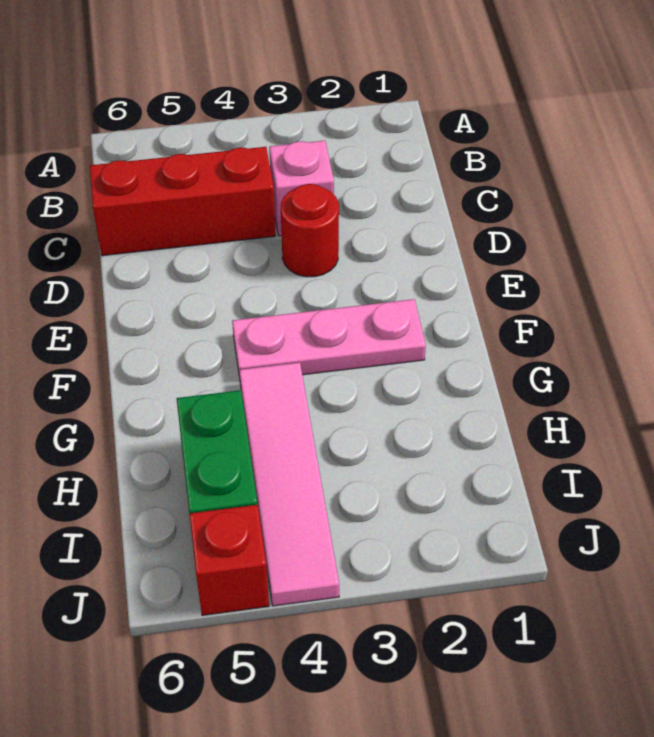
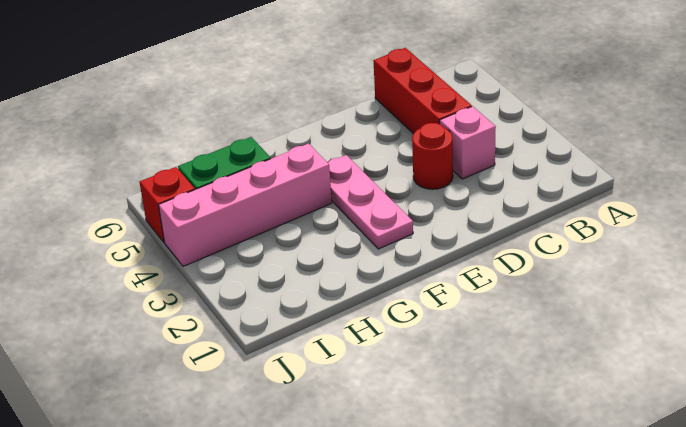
pink 1x4 tile [239,362,339,606] -> pink 1x4 brick [159,144,332,266]

